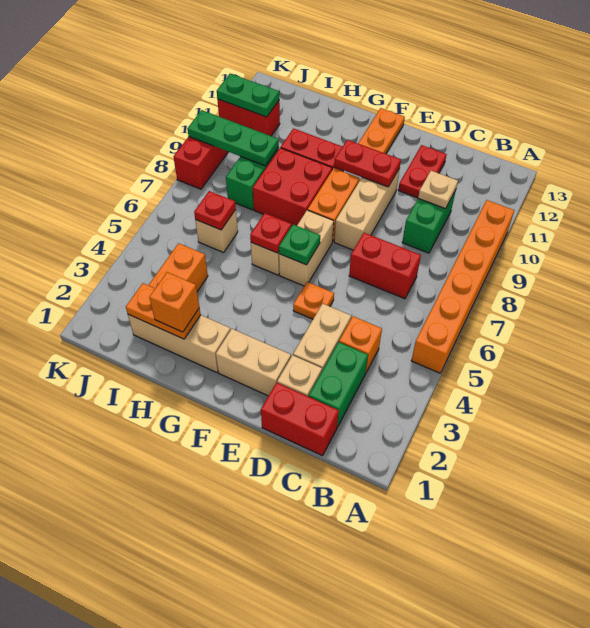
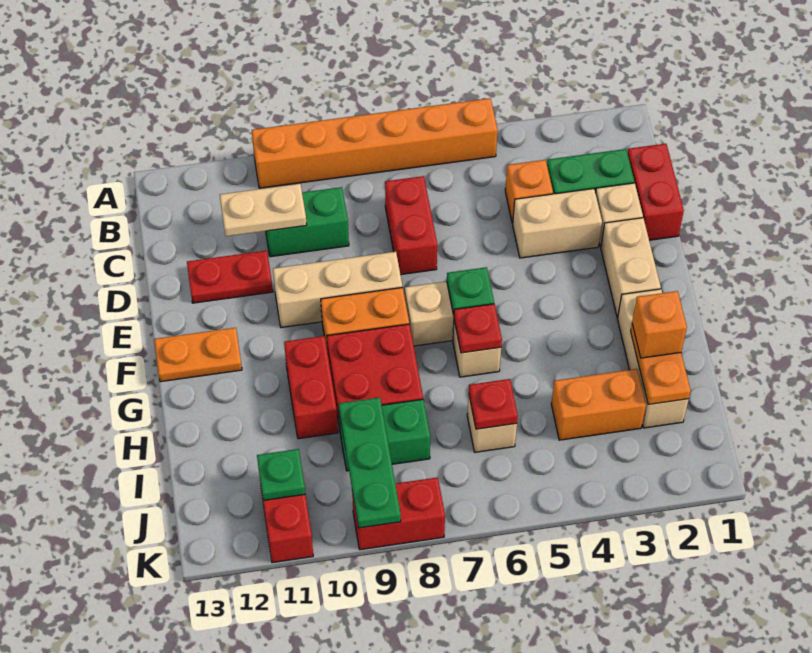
tan 1x1 plate [418,171,458,209] -> tan 1x2 plate [220,184,307,236]
orange 1x1 plate [293,282,334,319] -> none
red 1x2 plate [334,140,401,187] -> none
green 1x2 plate [217,74,279,117] -> green 1x1 plate [257,449,305,500]

